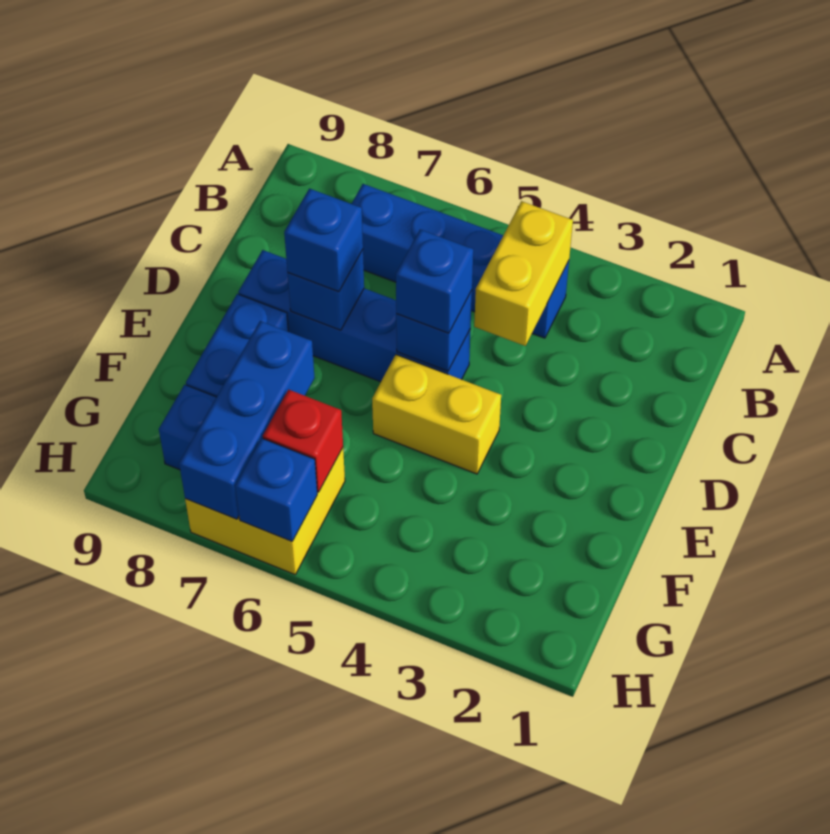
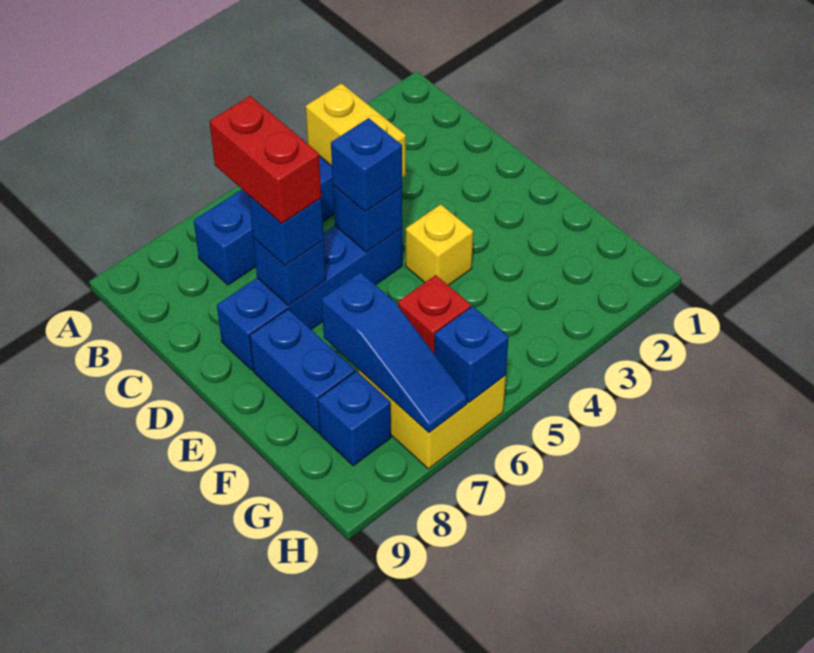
none -> red 1x2 brick [209,96,321,224]
yellow 1x2 brick [372,355,501,474] -> yellow 1x1 brick [406,204,473,285]
blue 1x3 brick [179,321,315,519] -> blue 1x3 slope [322,272,467,433]

